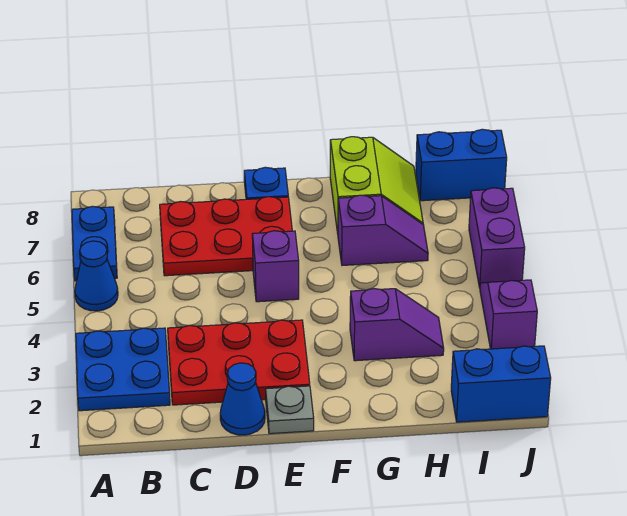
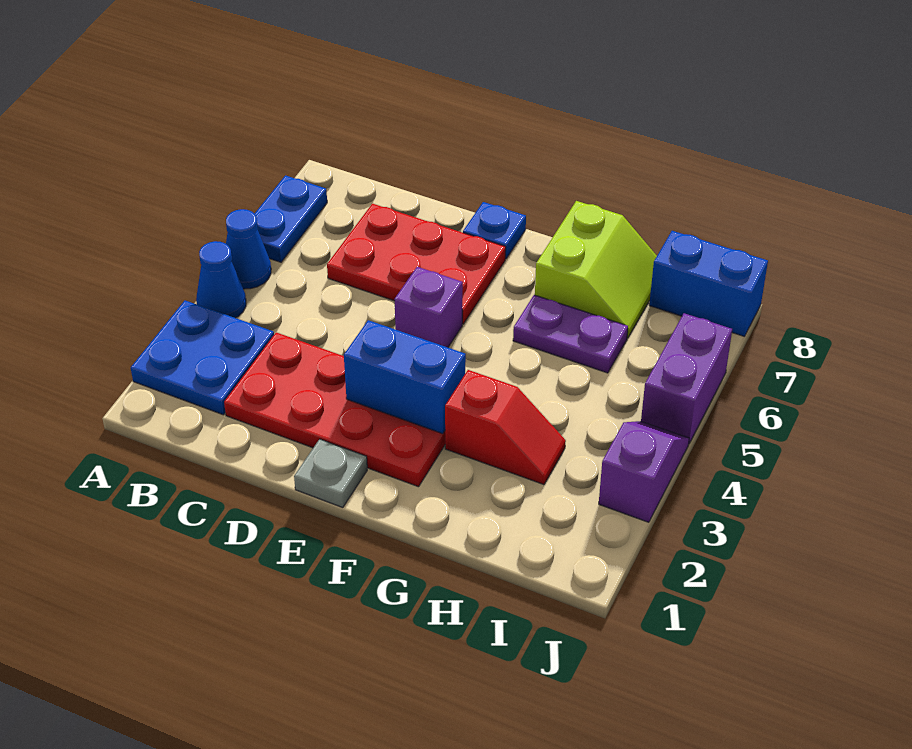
red 2x3 plate [168,320,310,405] -> red 2x4 plate [224,332,445,487]
blue 1x1 cone [220,363,265,435] -> blue 1x1 cone moved to [196,241,246,318]
purple 1x2 slope [350,289,444,361] -> red 1x2 slope [445,370,566,485]
purple 1x2 slope [338,195,428,265] -> purple 1x2 plate [513,295,628,373]
blue 1x2 brick [451,346,551,422] -> blue 1x2 brick moved to [344,320,466,434]

